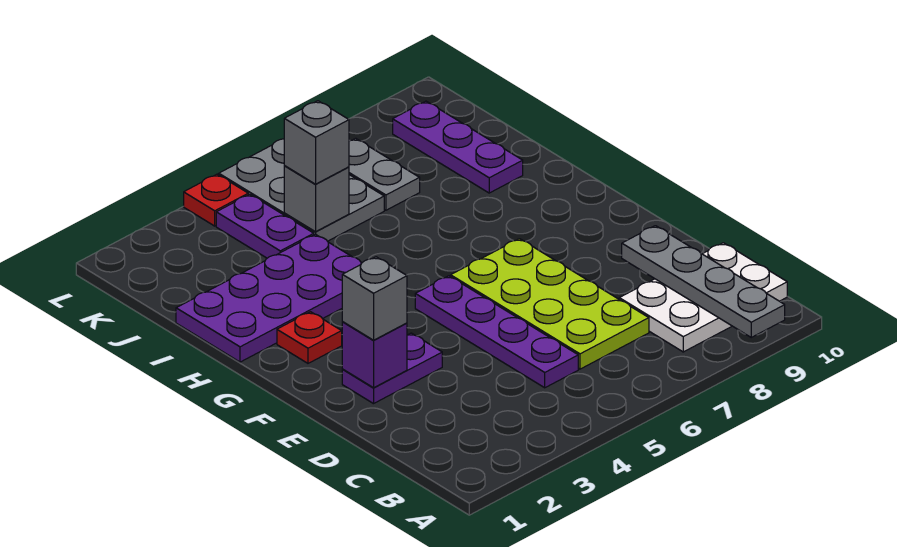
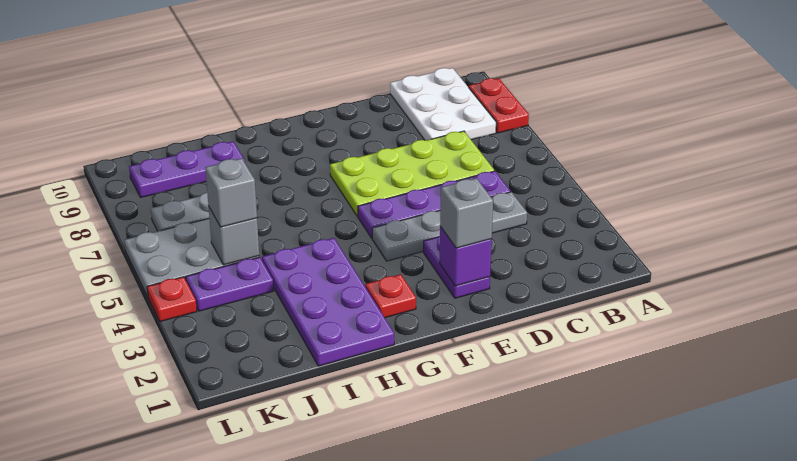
none -> red 1x2 plate [469,78,529,133]
grey 1x4 plate [622,226,785,337] -> grey 1x4 plate moved to [372,192,527,261]

